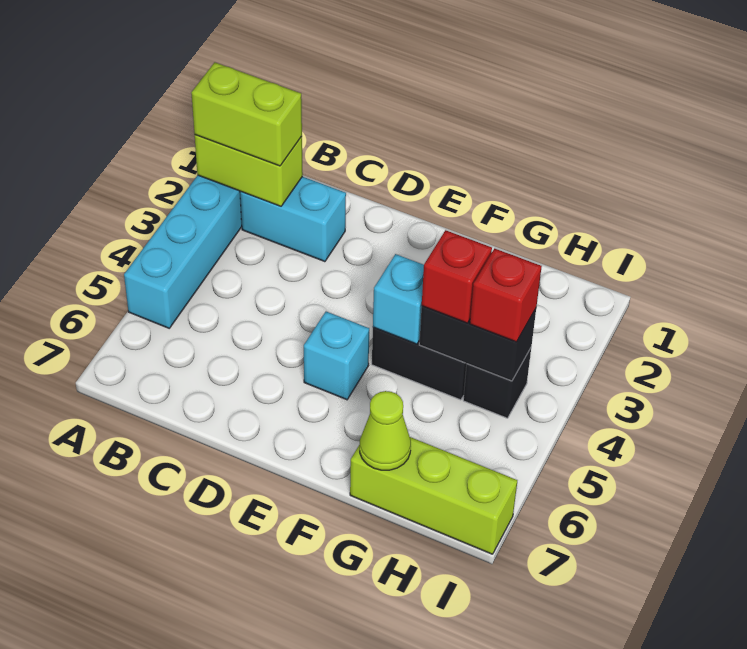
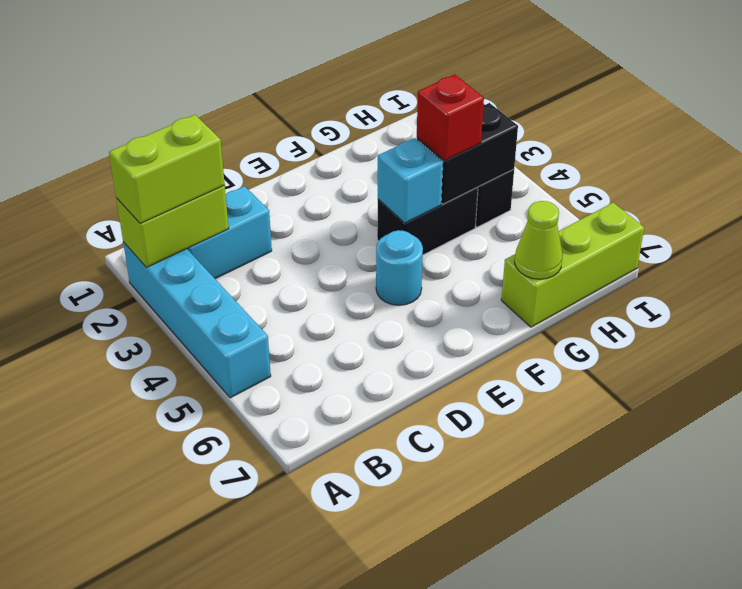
cyan 1x1 brick [304,312,369,400] -> cyan 1x1 round brick [376,230,423,305]
red 1x1 brick [470,248,542,342] -> none

